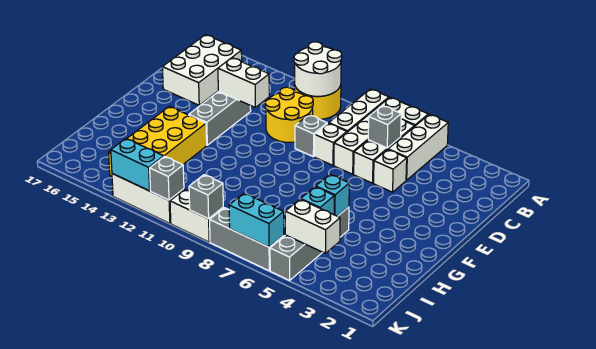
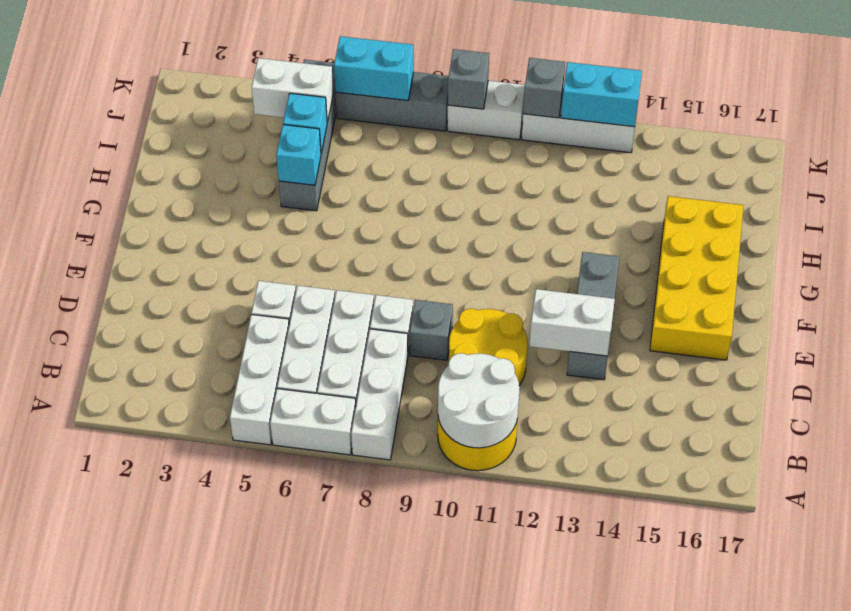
white 2x3 brick [162,35,242,105] -> none
grey 1x1 brick [368,105,401,148] -> none
yellow 2x4 brick [109,106,207,176] -> yellow 2x4 brick moved to [650,196,744,360]

